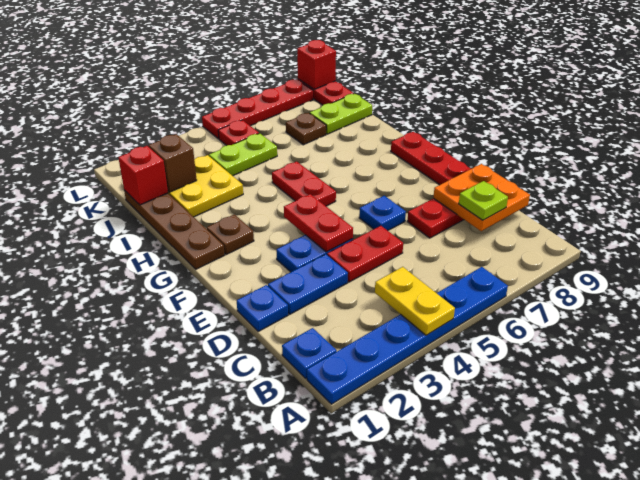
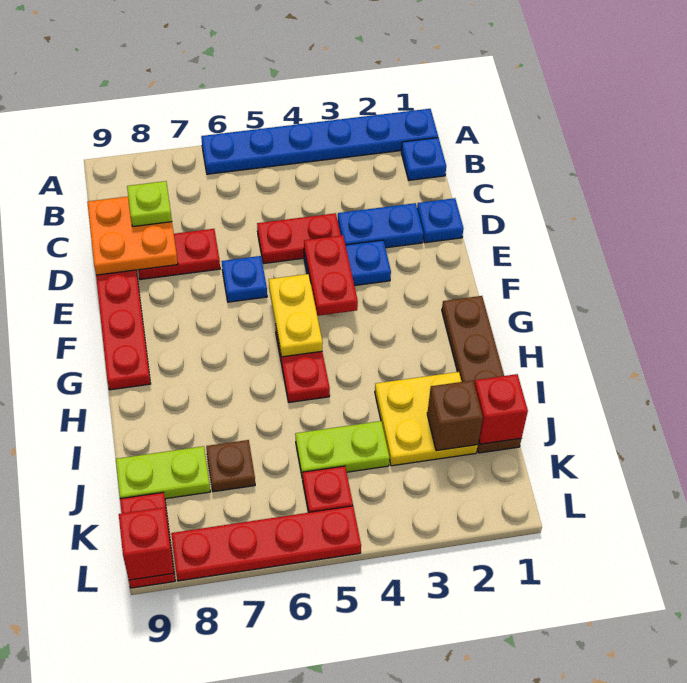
yellow 1x2 plate [375,267,455,335] -> yellow 1x2 plate moved to [269,274,323,357]
brown 1x1 plate [207,214,254,255] -> none

